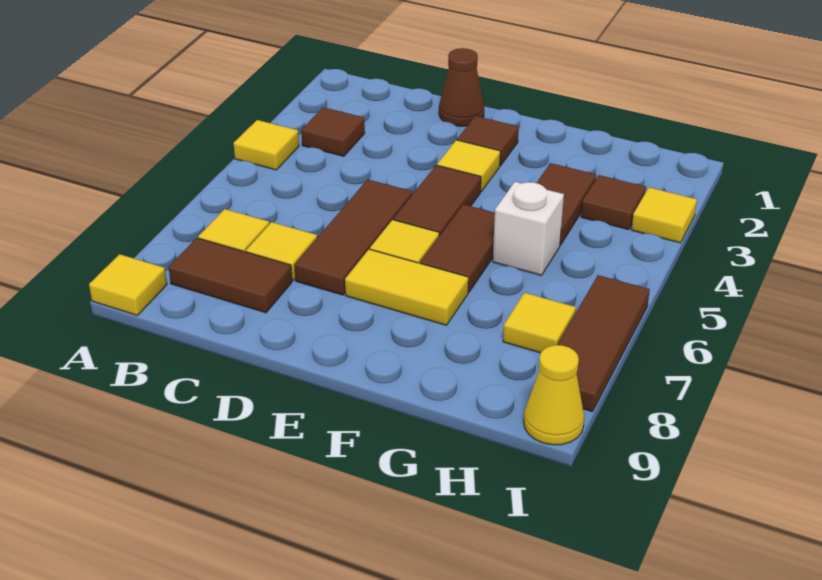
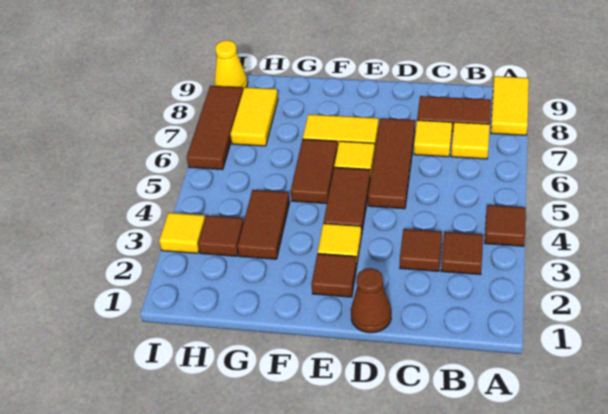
yellow 1x1 tile [234,120,299,170] -> brown 1x1 tile [485,205,526,246]
yellow 1x1 tile [89,254,167,316] -> yellow 1x2 tile [491,76,529,135]
none -> brown 1x1 tile [400,229,442,271]
white 1x1 brick [493,182,564,275] -> none
yellow 1x1 tile [503,293,576,353] -> yellow 1x2 tile [230,87,278,146]

